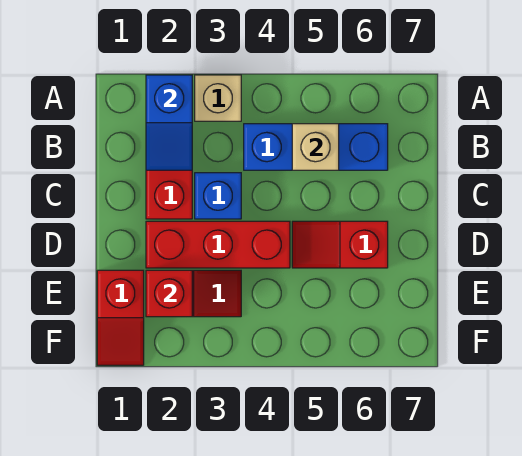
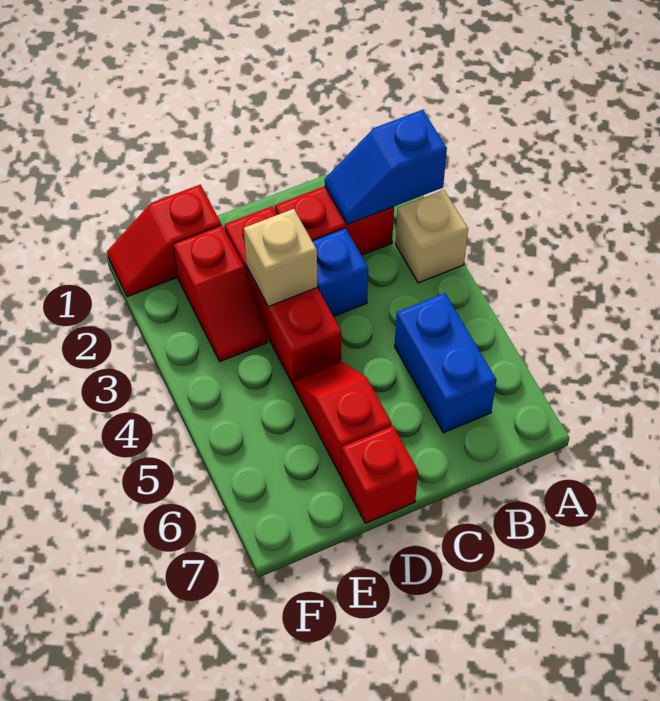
blue 1x3 brick [244,124,388,170] -> blue 1x2 brick [395,293,496,433]
tan 1x1 brick [292,124,339,170] -> tan 1x1 brick moved to [244,209,317,306]
red 1x1 brick [146,270,192,317] -> red 1x1 brick moved to [342,426,418,523]

